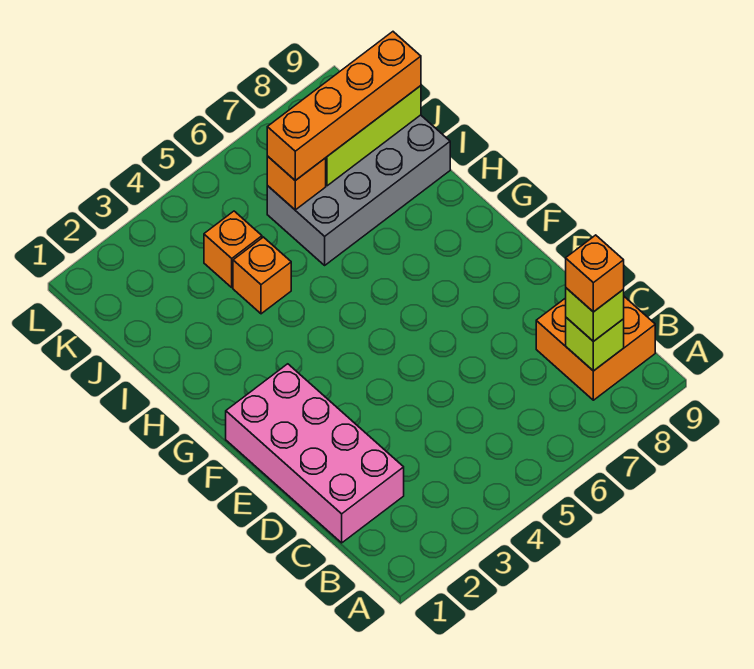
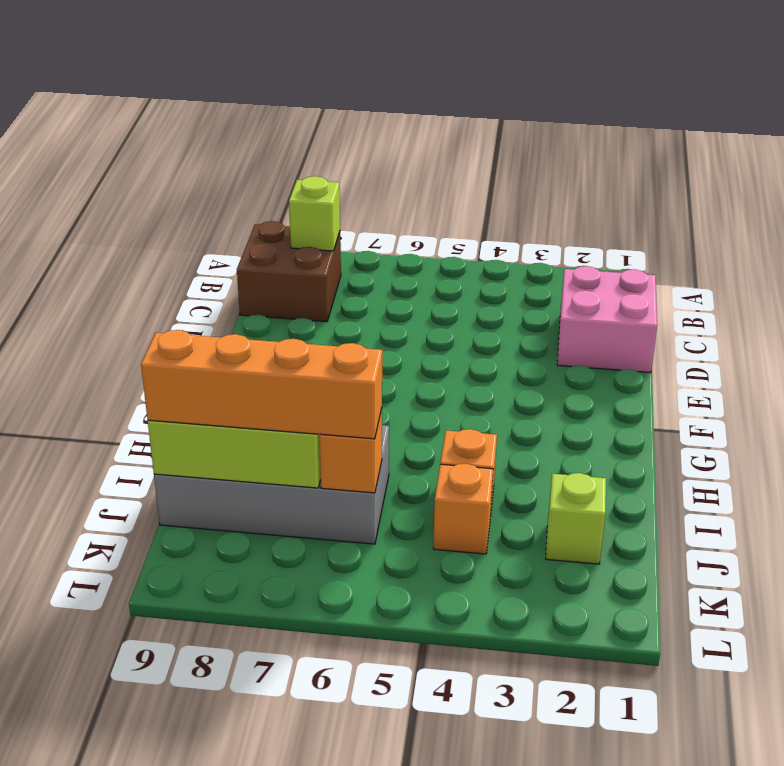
orange 2x2 brick [536,297,655,400] -> brown 2x2 brick [237,221,341,322]
lime 1x1 brick [566,288,624,341] -> lime 1x1 brick moved to [546,473,606,564]
orange 1x1 brick [566,235,624,312] -> none
pink 2x4 brick [226,364,404,543] -> pink 2x2 brick [557,266,657,373]

